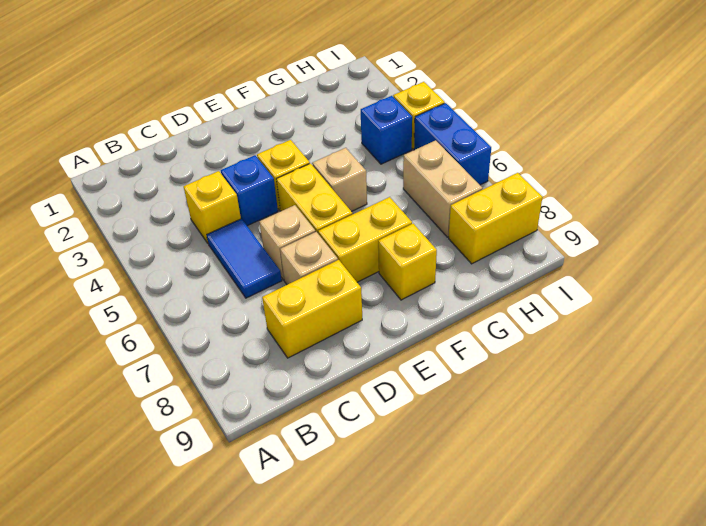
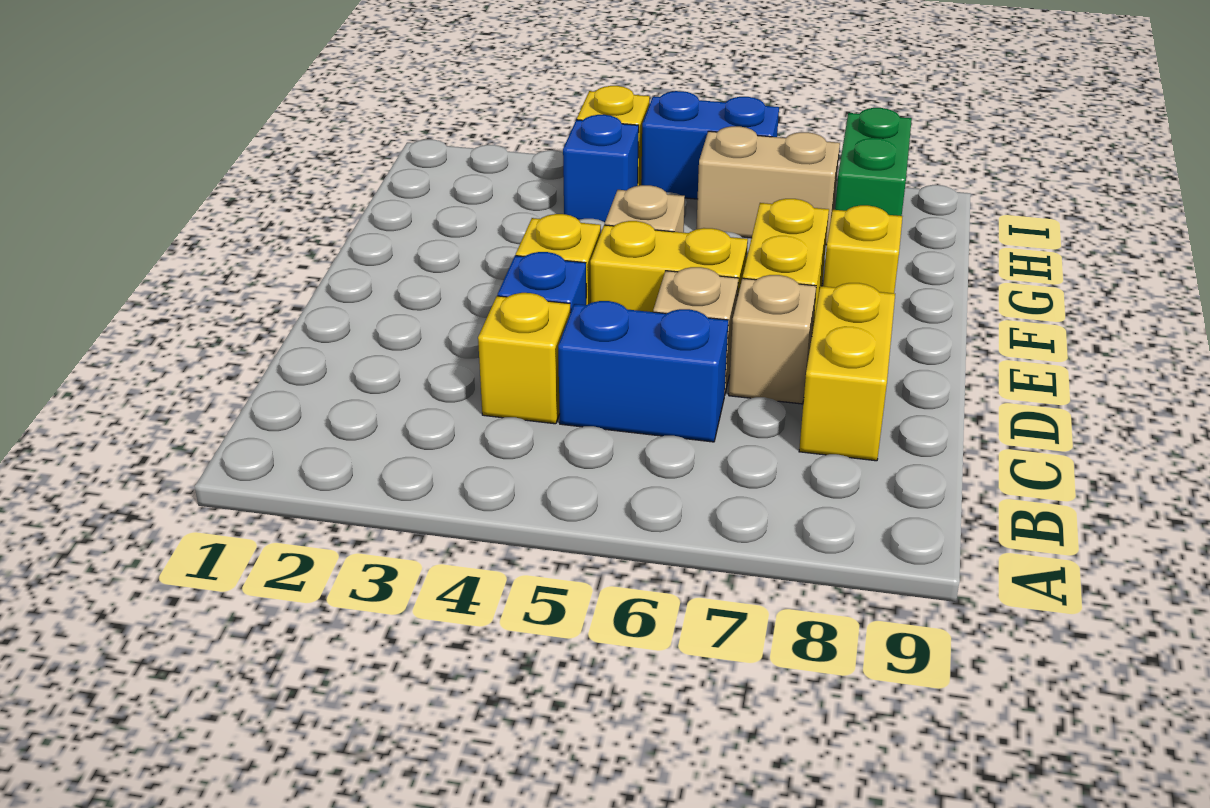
blue 1x2 tile [207,219,282,298] -> blue 1x2 brick [558,301,728,442]
yellow 1x2 brick [449,173,542,264] -> green 1x2 brick [835,108,912,216]

